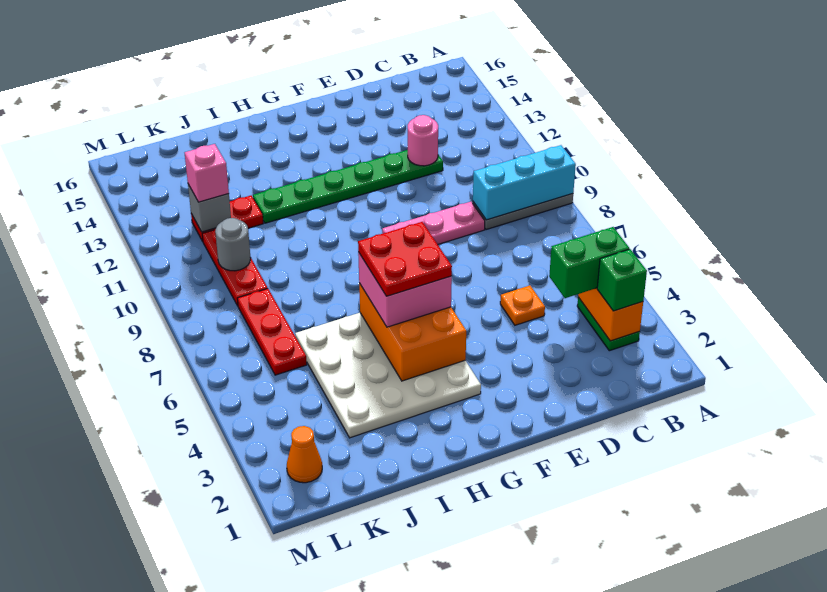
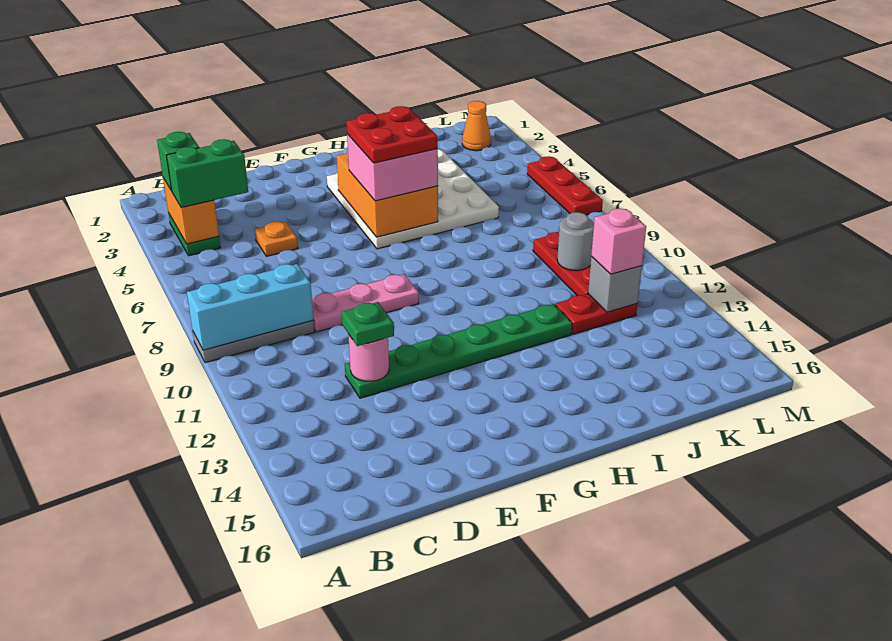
none -> green 1x1 plate [341,302,394,346]
red 1x3 plate [237,289,307,375] -> red 1x3 plate moved to [527,156,603,215]

